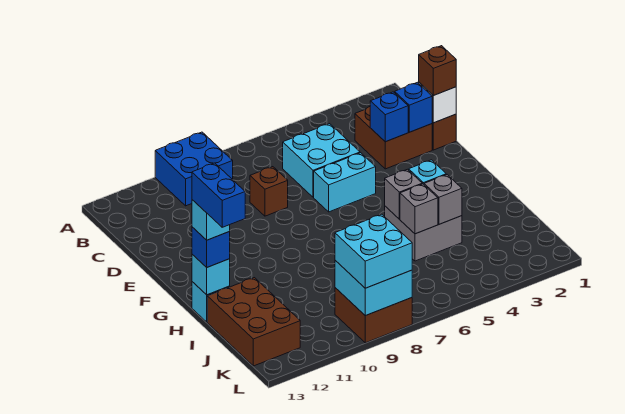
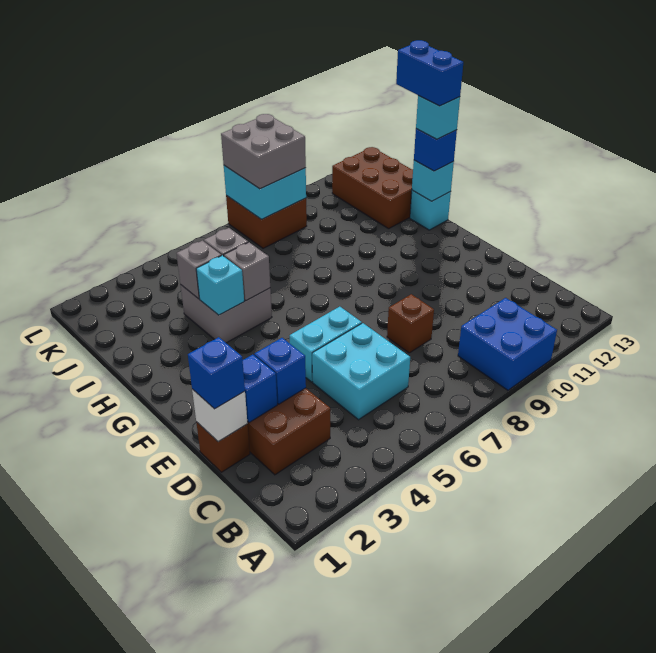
brown 1x1 brick [419,46,456,96] -> blue 1x1 brick [188,337,245,409]
cyan 2x2 brick [335,214,412,288] -> grey 2x2 brick [221,114,306,189]

